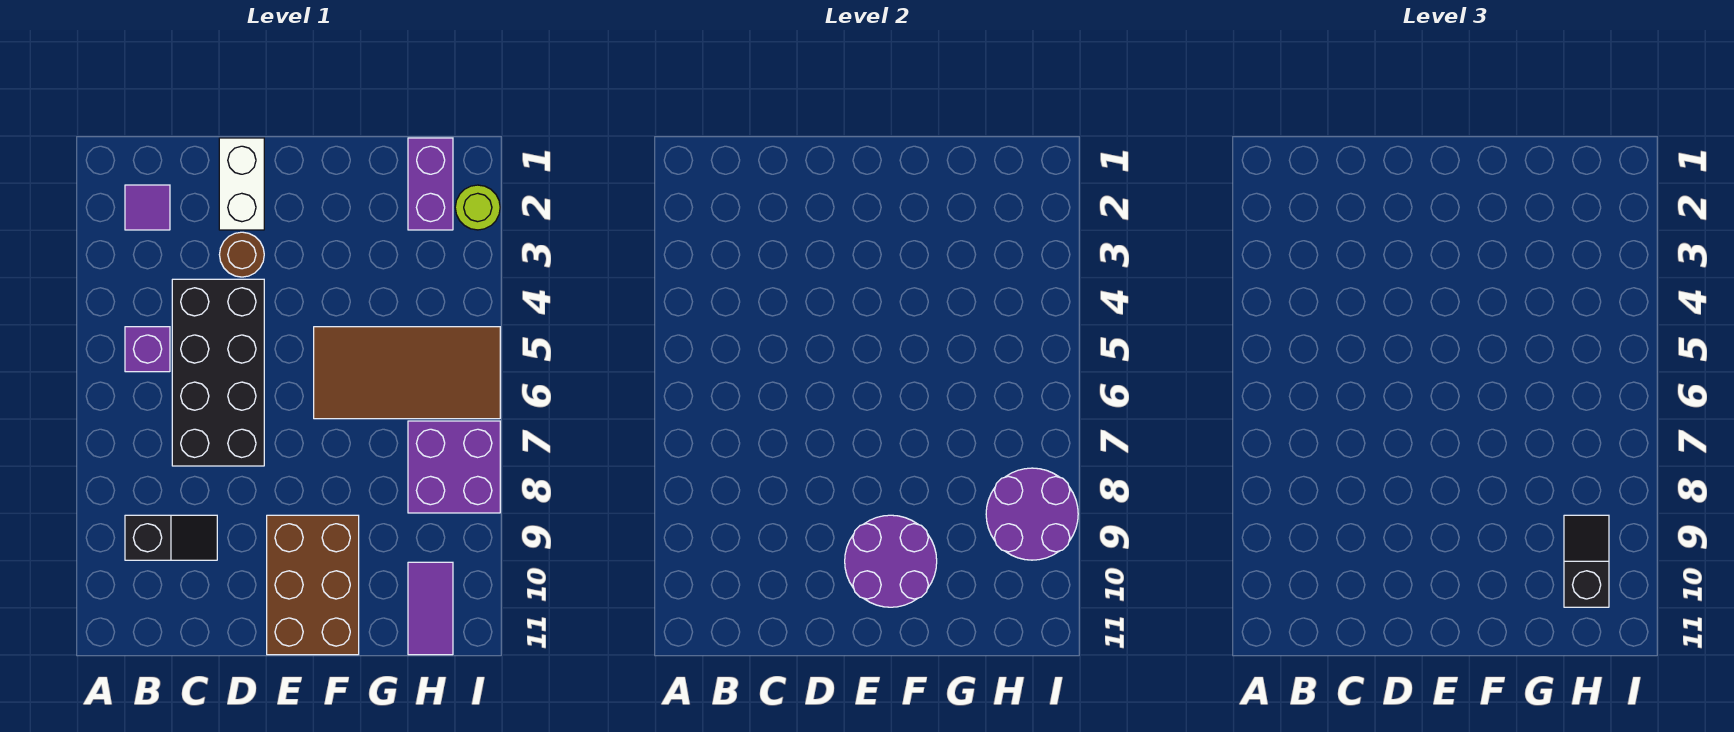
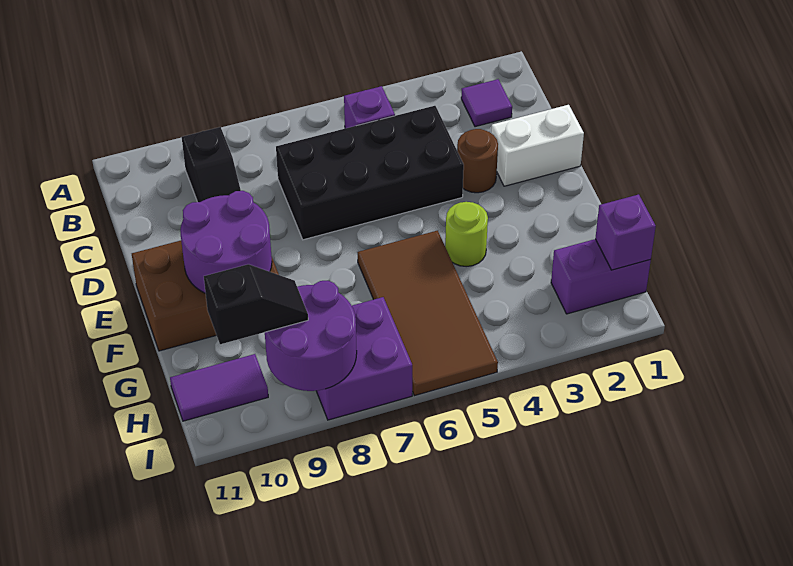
none -> purple 1x1 brick [595,194,656,270]
lime 1x1 round brick [455,185,500,230] -> lime 1x1 round brick moved to [445,202,488,267]

